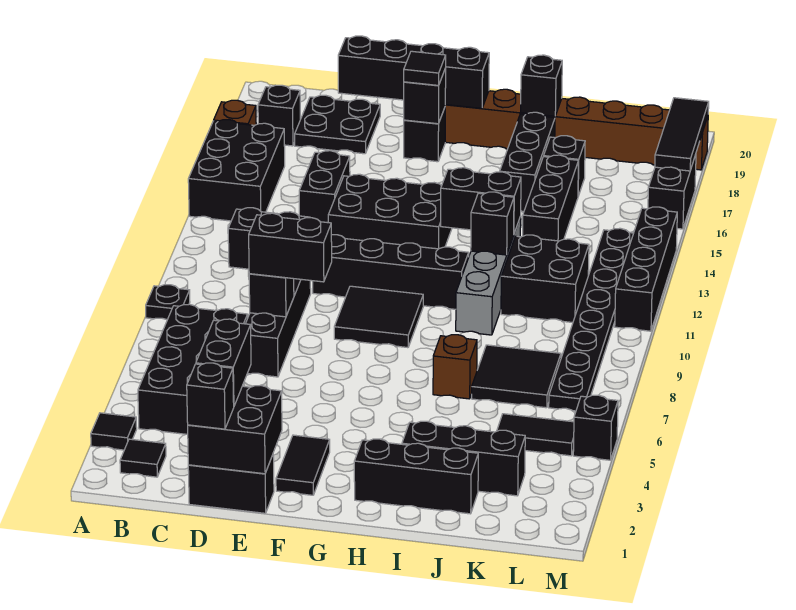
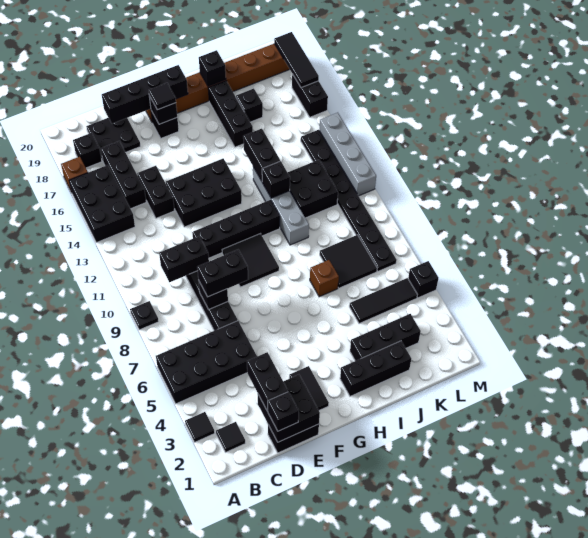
black 2x4 brick [138,304,248,434] -> black 2x4 brick turned to [156,321,257,404]
black 1x2 brick [441,168,521,233] -> black 1x2 brick turned to [243,129,280,181]
black 1x3 brick [523,155,578,241] -> black 1x3 brick moved to [101,141,146,209]
black 1x2 tile [497,414,574,456] -> black 1x3 tile [349,278,417,324]
black 1x4 brick [615,207,677,331] -> grey 1x4 brick [319,113,376,196]

